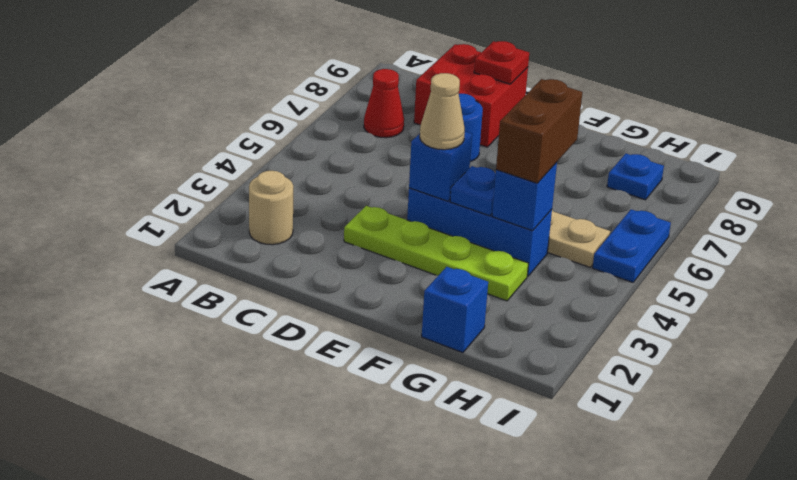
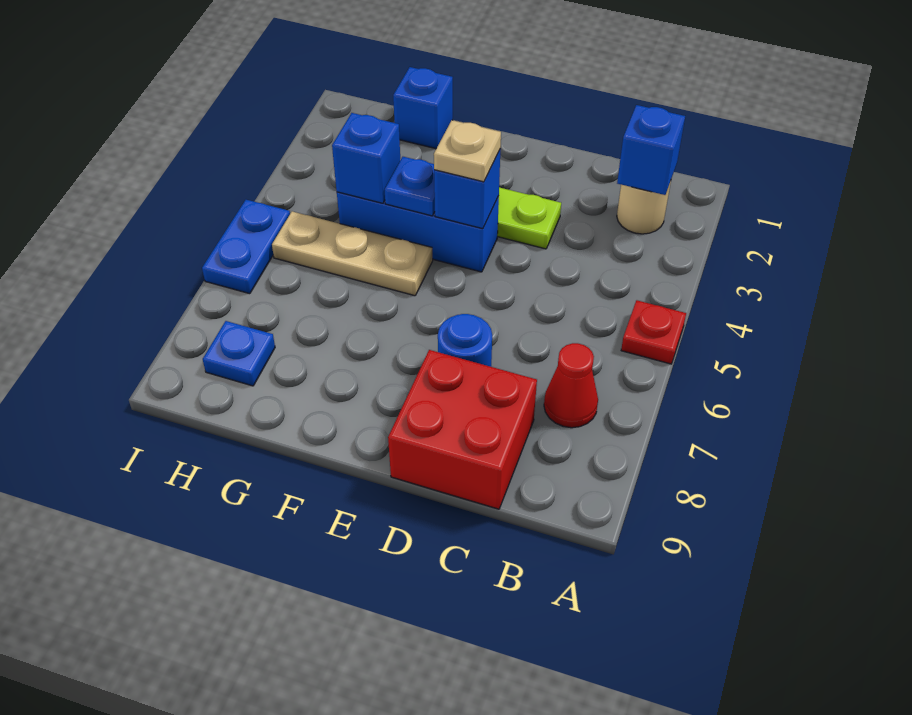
none -> blue 1x1 brick [617,105,685,195]
red 1x1 plate [474,41,529,84] -> red 1x1 plate moved to [621,300,686,364]
tan 1x1 cone [420,73,465,150] -> tan 1x1 plate [434,120,501,182]
brown 1x2 brick [496,79,583,183] -> none

